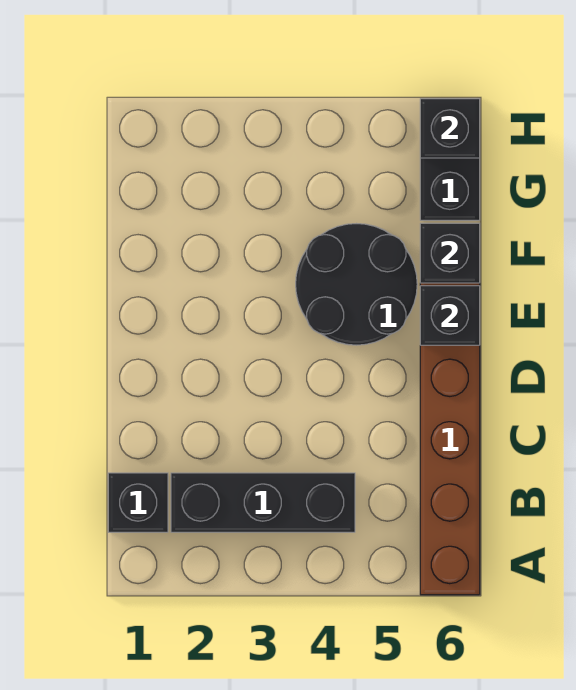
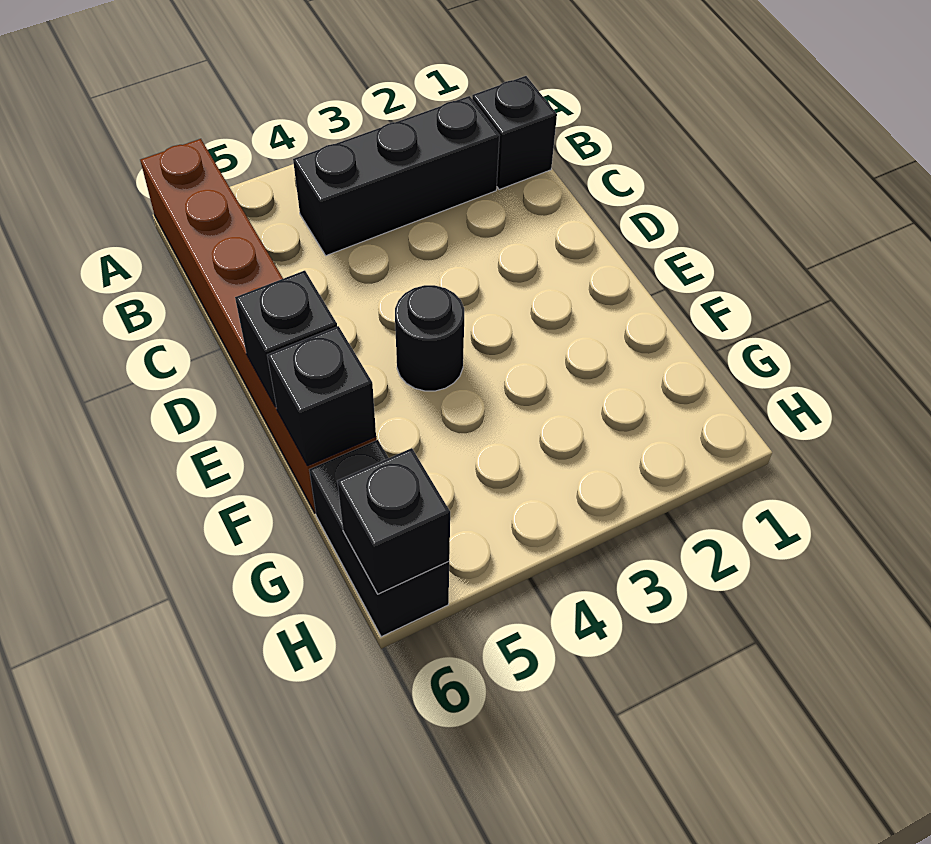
black 2x2 round brick [296,224,417,345] -> black 1x1 round brick [395,285,464,391]

